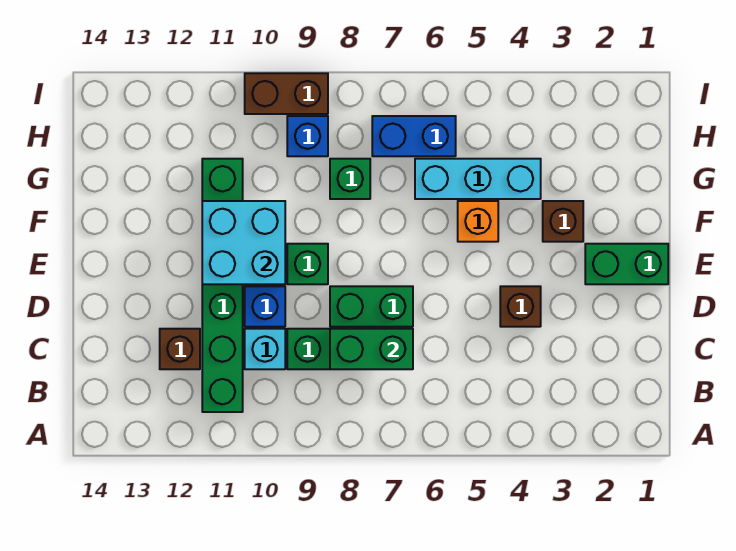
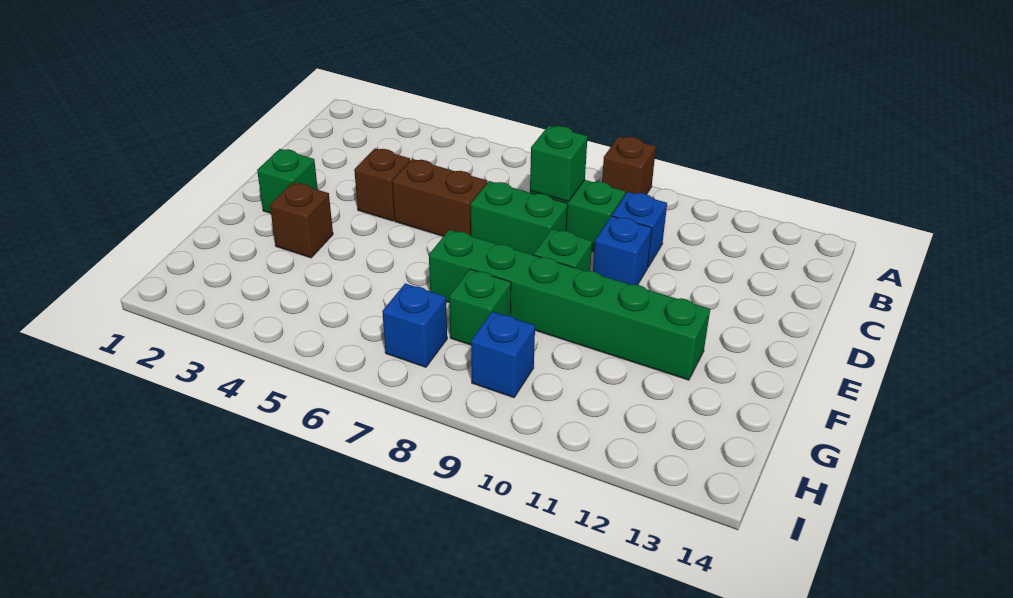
green 1x6 brick [202,159,243,412] -> green 1x6 brick turned to [429,230,710,380]
green 1x2 brick [330,329,413,369] -> green 1x1 brick [530,126,588,202]
cyan 1x1 brick [245,329,285,369] -> blue 1x1 brick [612,192,667,268]
brown 1x1 brick [160,329,200,369] -> brown 1x1 brick moved to [602,136,656,195]
green 1x2 brick [585,244,668,284] -> green 1x1 brick [257,149,318,213]
cyan 2x2 brick [202,201,285,284] -> none
orange 1x1 brick [458,201,498,242] -> none
cyan 1x3 brick [415,159,541,199] -> none
blue 1x2 brick [372,116,456,156] -> blue 1x1 brick [382,283,447,367]
brown 1x2 brick [245,73,328,114] -> brown 1x2 brick moved to [392,159,487,236]

